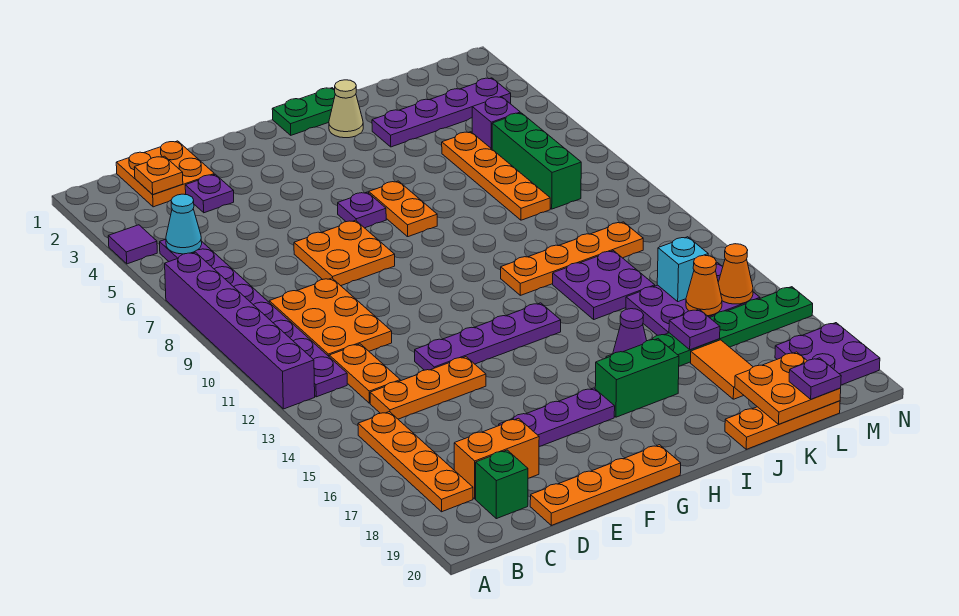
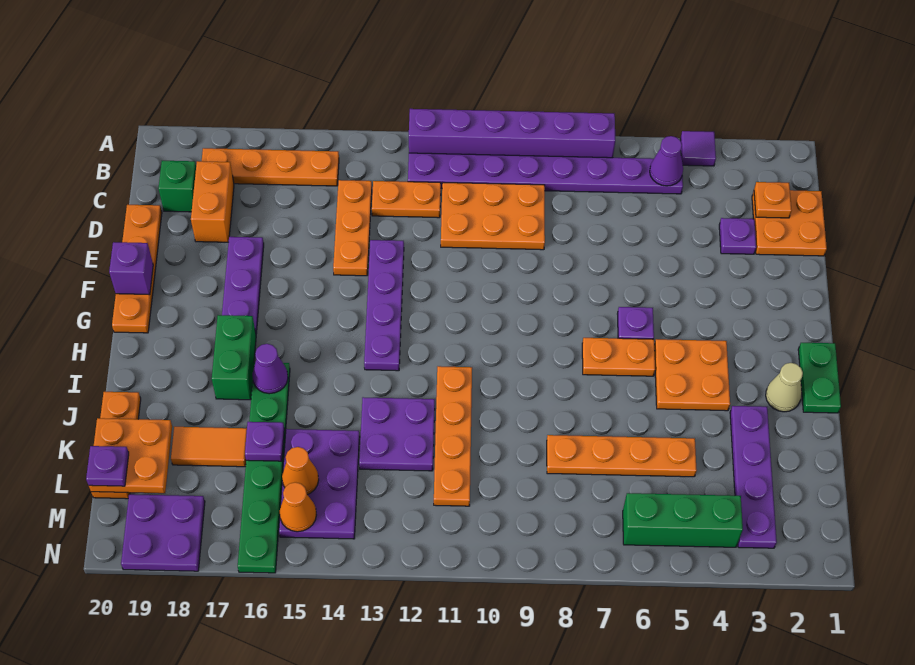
cyan 1x1 cone [166,194,202,254] -> purple 1x1 cone [650,136,683,186]
orange 2x2 plate [294,220,395,286] -> orange 2x2 plate moved to [654,339,730,411]
purple 1x1 brick [472,96,520,149] -> purple 1x1 brick moved to [109,242,153,295]
green 1x3 brick [492,113,581,209] -> green 1x3 brick moved to [623,493,743,547]
cyan 1x1 brick [657,237,708,302] -> none

